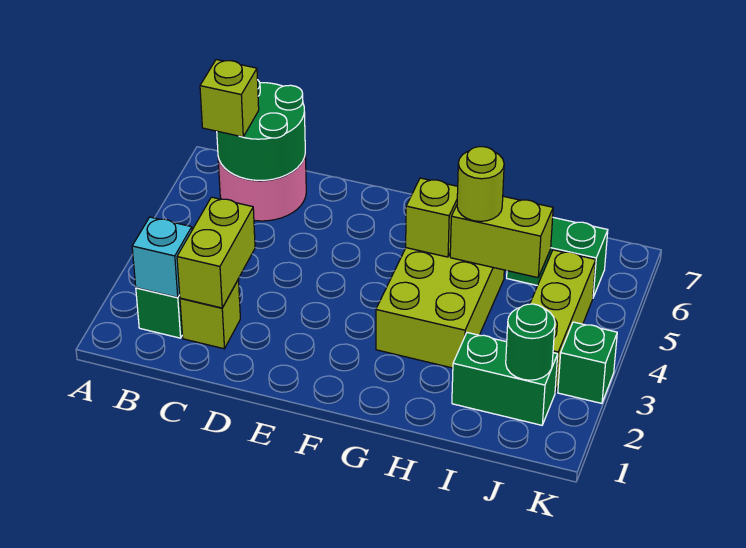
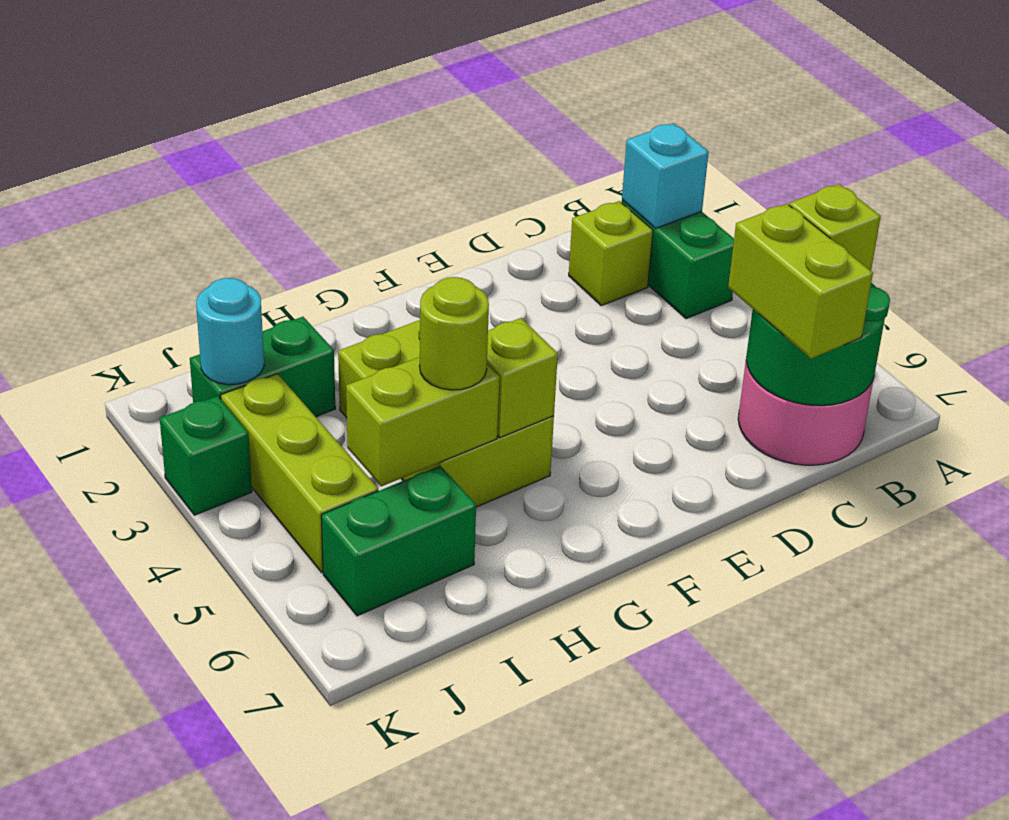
lime 1x2 brick [177,197,255,308] -> lime 1x2 brick moved to [728,204,873,359]
green 1x1 round brick [506,304,555,380] -> cyan 1x1 round brick [196,278,264,385]

